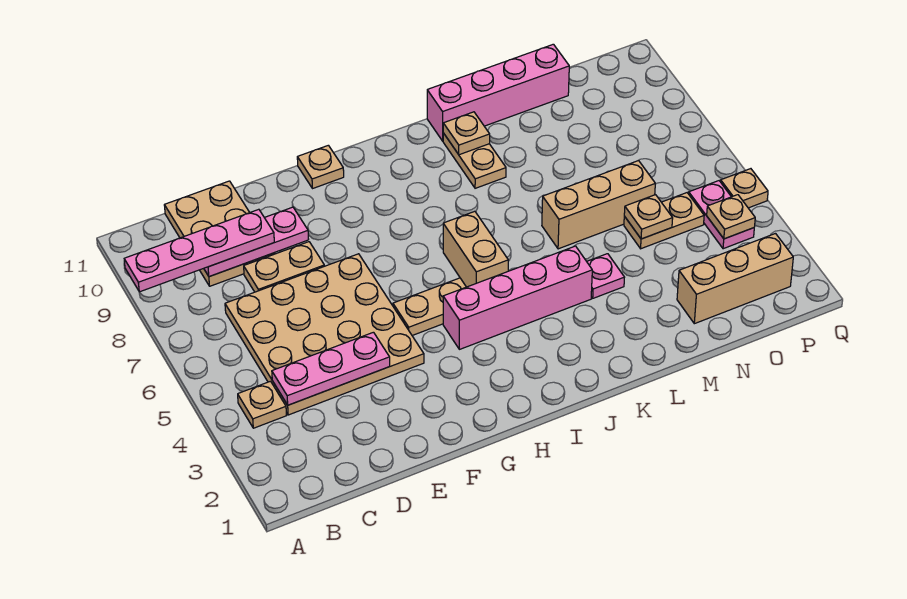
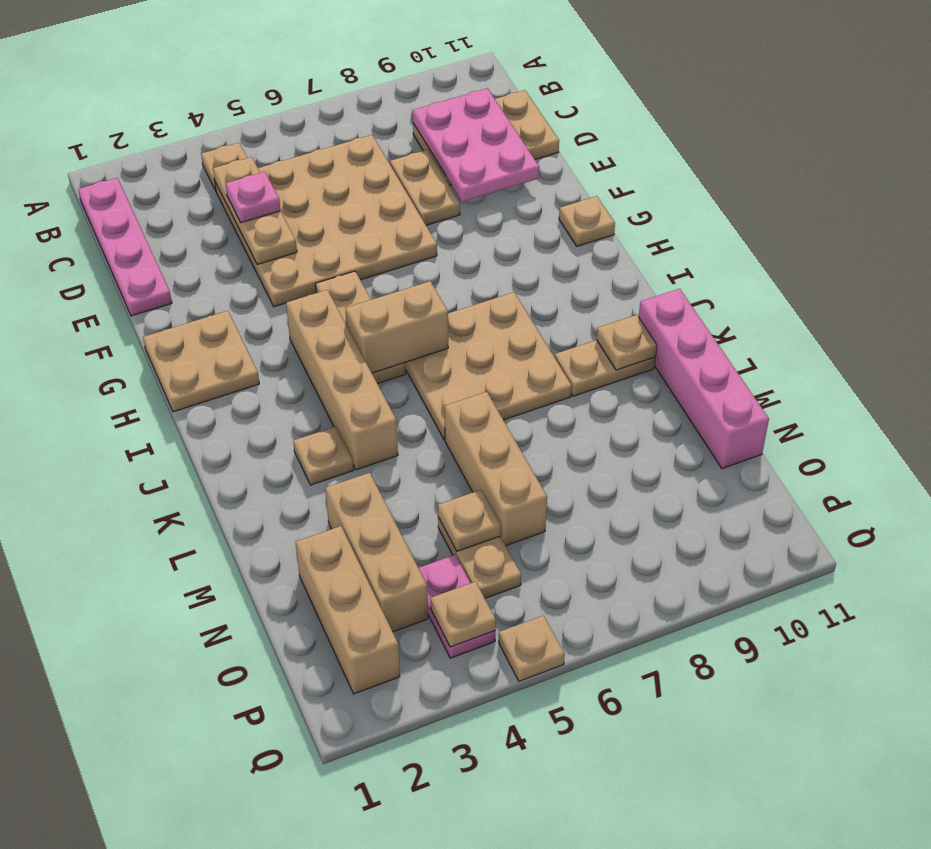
pink 1x4 plate [124,209,274,292] -> pink 1x4 plate moved to [78,178,172,316]
pink 1x3 plate [272,332,390,405] -> tan 1x3 plate [213,157,297,264]
pink 1x3 plate [204,207,309,277] -> pink 2x3 plate [413,89,539,202]
none -> tan 2x2 plate [143,311,259,412]
pink 1x4 brick [443,246,592,349] -> tan 1x4 brick [286,290,398,470]
none -> tan 3x3 plate [405,292,572,440]
none -> tan 1x1 plate [293,426,353,485]
pink 1x1 plate [587,254,625,298] -> pink 1x1 plate moved to [225,172,280,223]
none -> tan 1x3 brick [325,473,428,632]
pink 1x2 plate [689,181,754,249] -> pink 1x2 plate turned to [419,555,495,658]

